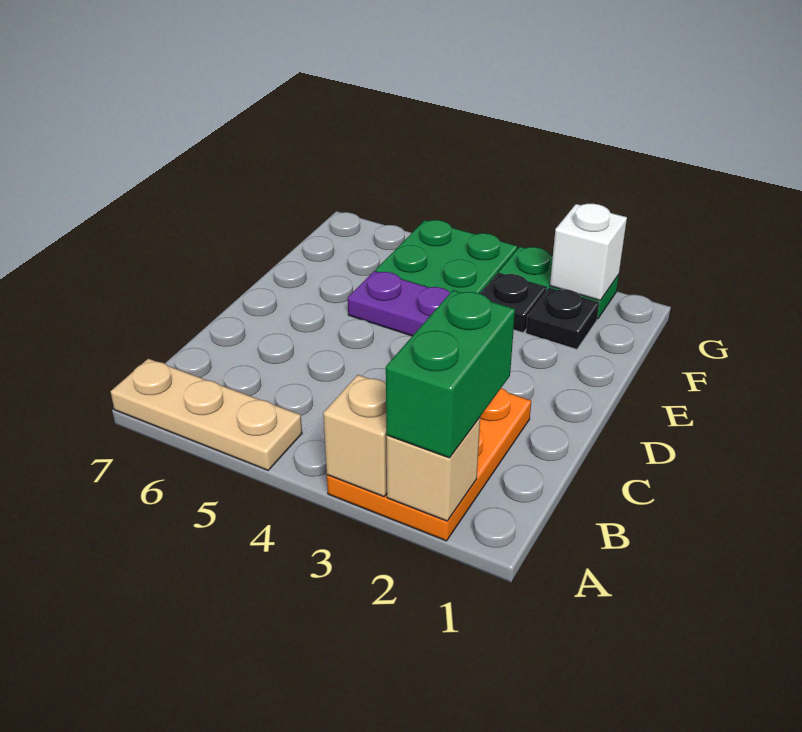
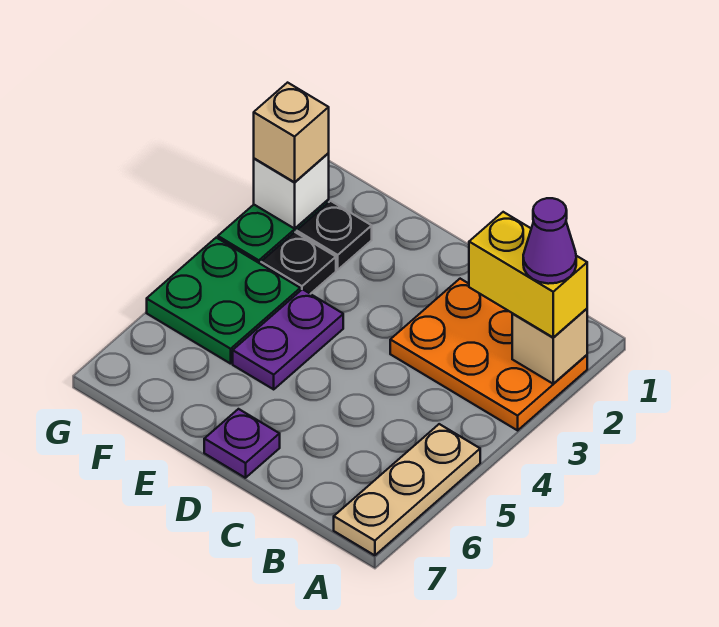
green 1x2 brick [386,290,515,458] -> yellow 1x2 brick [469,212,587,338]
none -> purple 1x1 cone [523,198,576,284]
tan 1x1 brick [323,375,387,497] -> tan 1x1 brick moved to [254,83,329,182]
none -> purple 1x1 plate [204,409,280,478]

